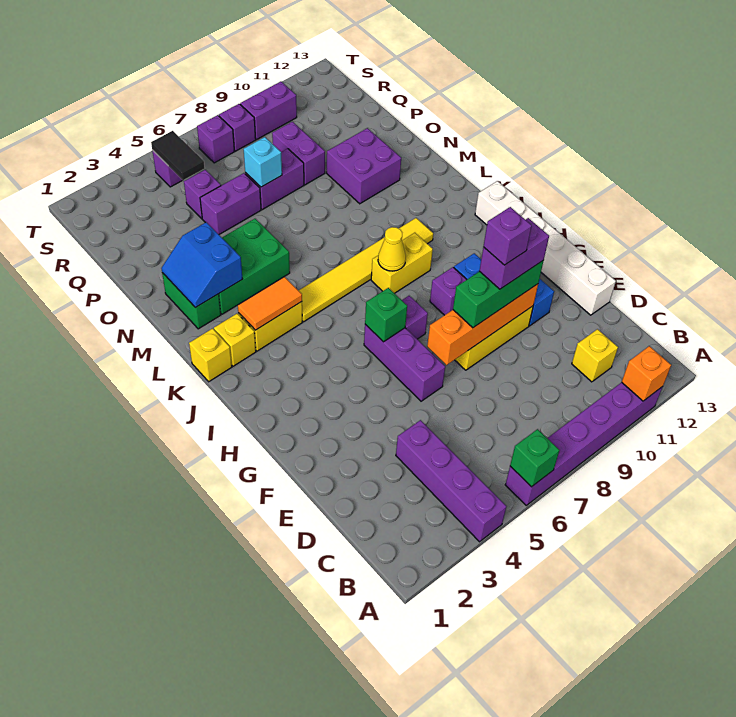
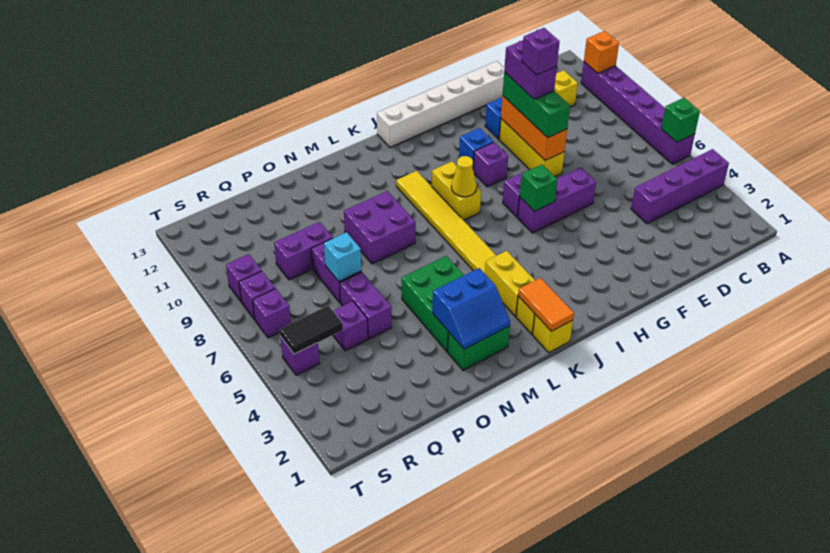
orange 1x4 brick [427,284,538,365] -> orange 1x3 brick [501,96,567,160]
orange 1x2 tile [238,277,302,330] -> orange 1x2 tile moved to [518,278,574,331]
purple 2x2 brick [327,128,401,204] -> purple 2x2 brick moved to [344,191,416,264]
purple 1x2 brick [240,82,297,139] -> purple 1x1 brick [226,254,262,302]

